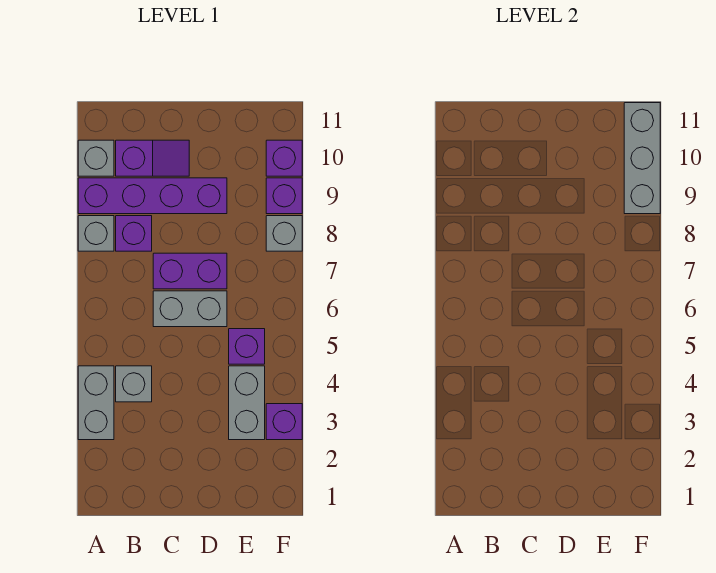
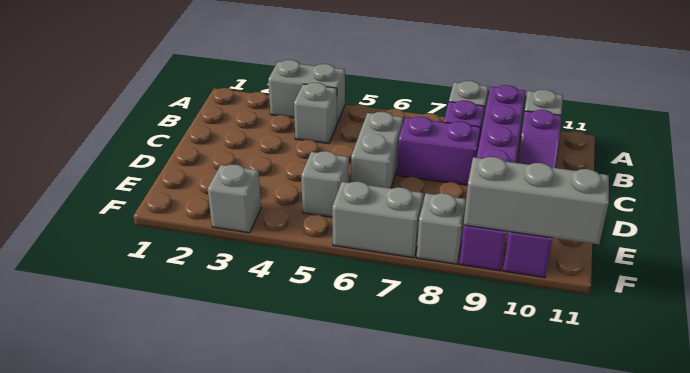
purple 1x2 brick [153,253,227,289] -> purple 1x2 brick turned to [397,117,480,185]
grey 1x2 brick [229,366,265,440] -> grey 1x2 brick moved to [332,182,423,258]
purple 1x1 brick [229,329,265,364] -> grey 1x1 brick [301,151,349,217]
purple 1x1 brick [266,404,302,440] -> grey 1x1 brick [208,165,261,233]

